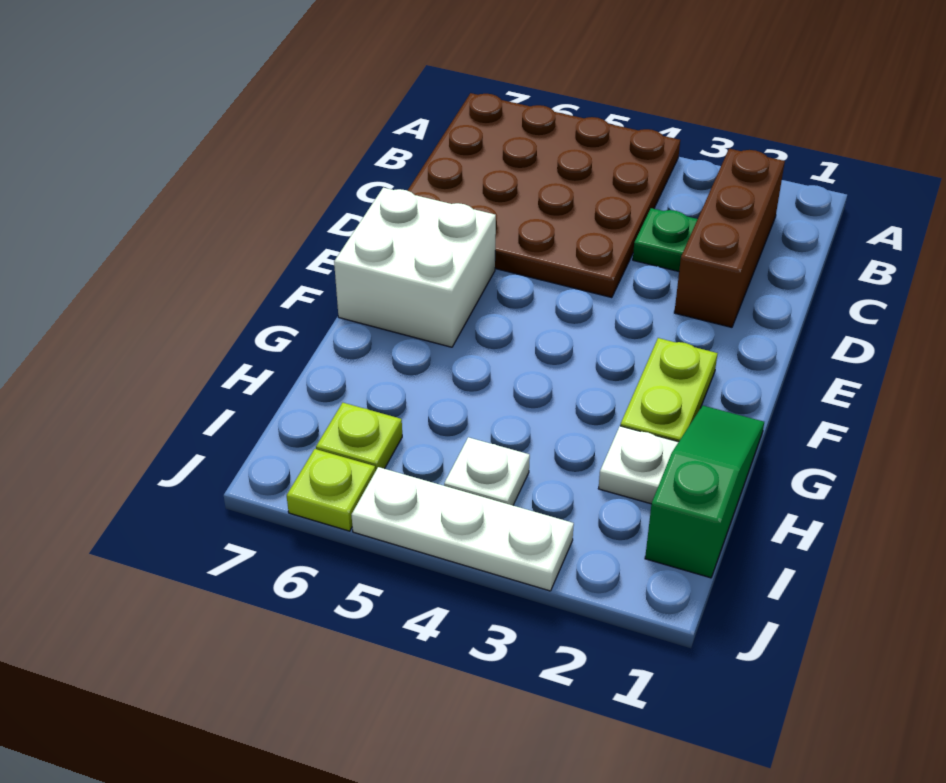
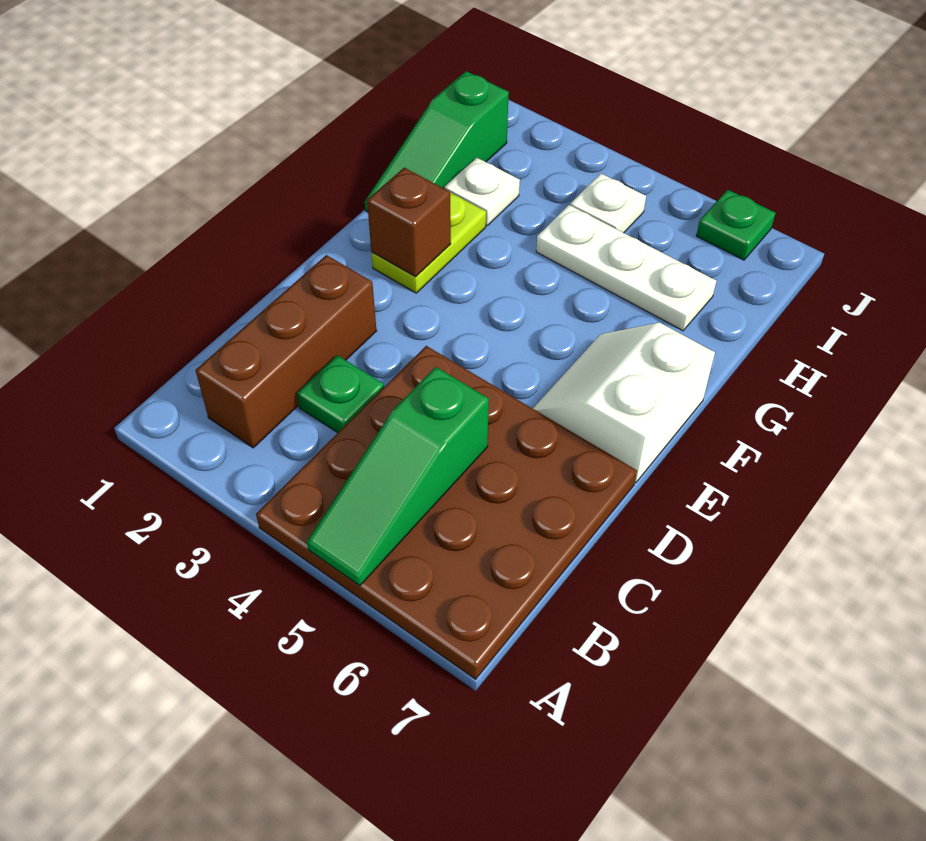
none -> green 1x3 slope [307,367,489,586]
white 2x2 brick [334,188,496,347] -> white 2x2 slope [533,323,715,483]
none -> brown 1x1 brick [367,168,451,277]
lime 1x1 plate [316,403,402,471] -> none
white 1x3 plate [352,467,574,591] -> white 1x3 plate moved to [536,205,716,331]
lime 1x1 plate [287,449,375,531] -> green 1x1 plate [696,190,775,260]

